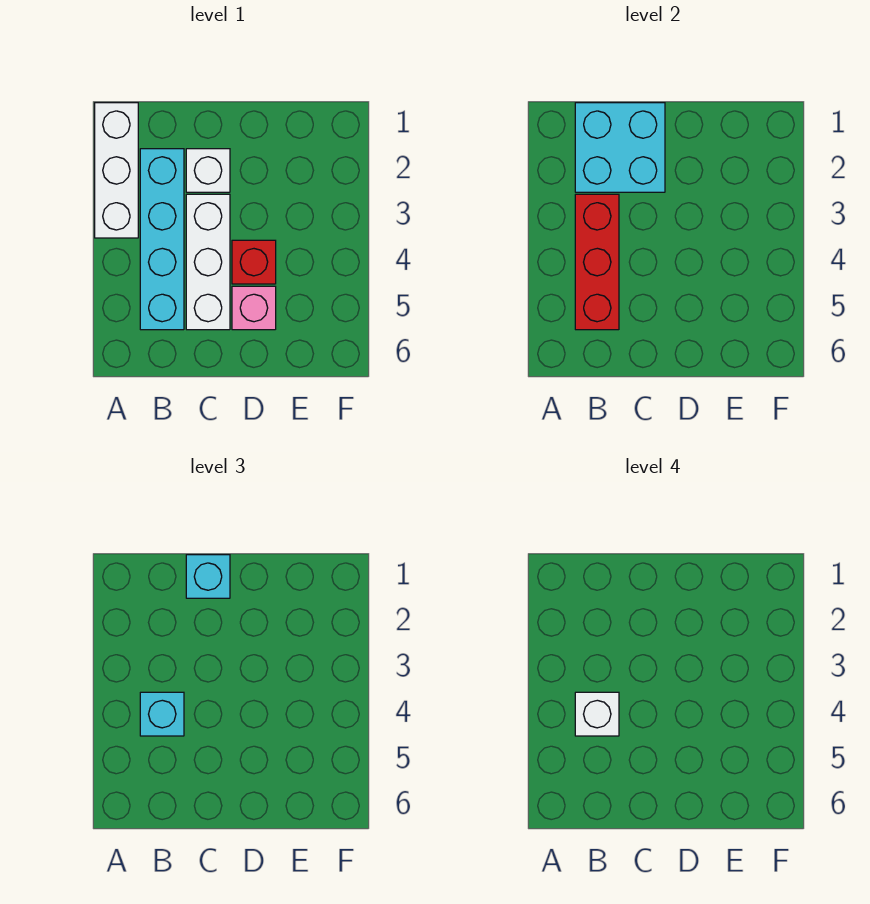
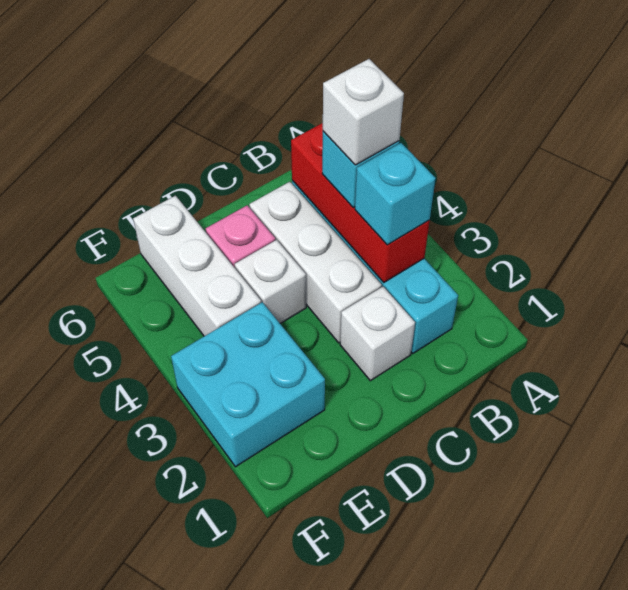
white 1x3 brick [95,103,138,238] -> white 1x3 brick moved to [133,196,261,336]
cyan 2x2 brick [575,103,665,192] -> cyan 2x2 brick moved to [171,302,325,467]
cyan 1x1 brick [186,555,230,598] -> cyan 1x1 brick moved to [355,143,436,245]
red 1x1 brick [232,240,276,284] -> white 1x1 brick [235,240,306,323]

